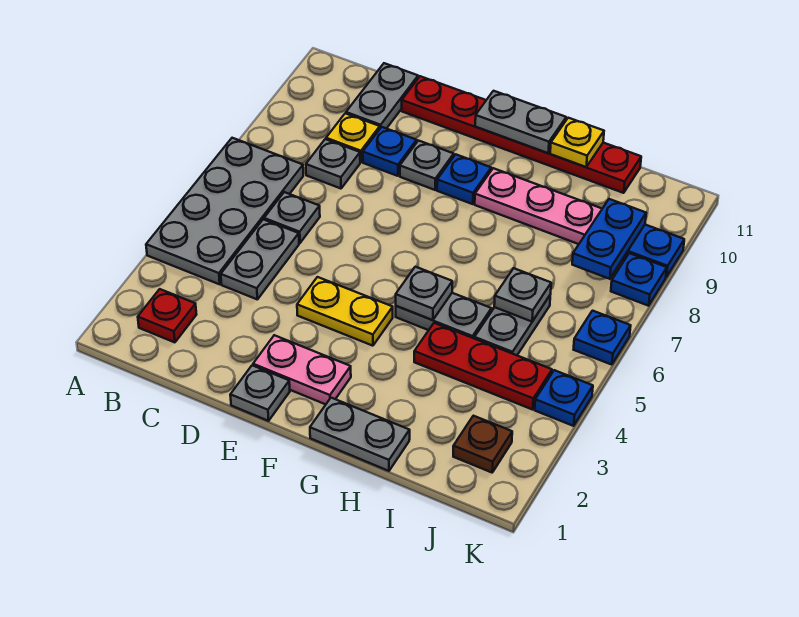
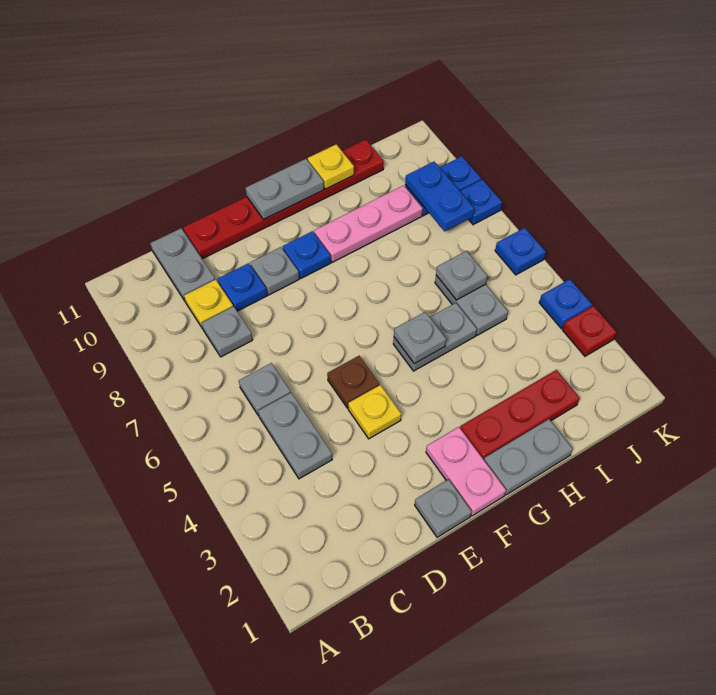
grey 2x4 plate [146,138,303,284] -> none
red 1x1 plate [138,289,196,342] -> red 1x1 plate moved to [562,306,617,356]
pink 1x2 plate [253,335,351,404] -> pink 1x2 plate turned to [426,427,506,516]
yellow 1x2 plate [297,277,393,346] -> yellow 1x1 plate [348,385,401,439]
red 1x3 plate [414,323,552,410] -> red 1x3 plate moved to [460,370,580,460]
brown 1x1 plate [453,416,512,473] -> brown 1x1 plate moved to [327,356,379,408]

